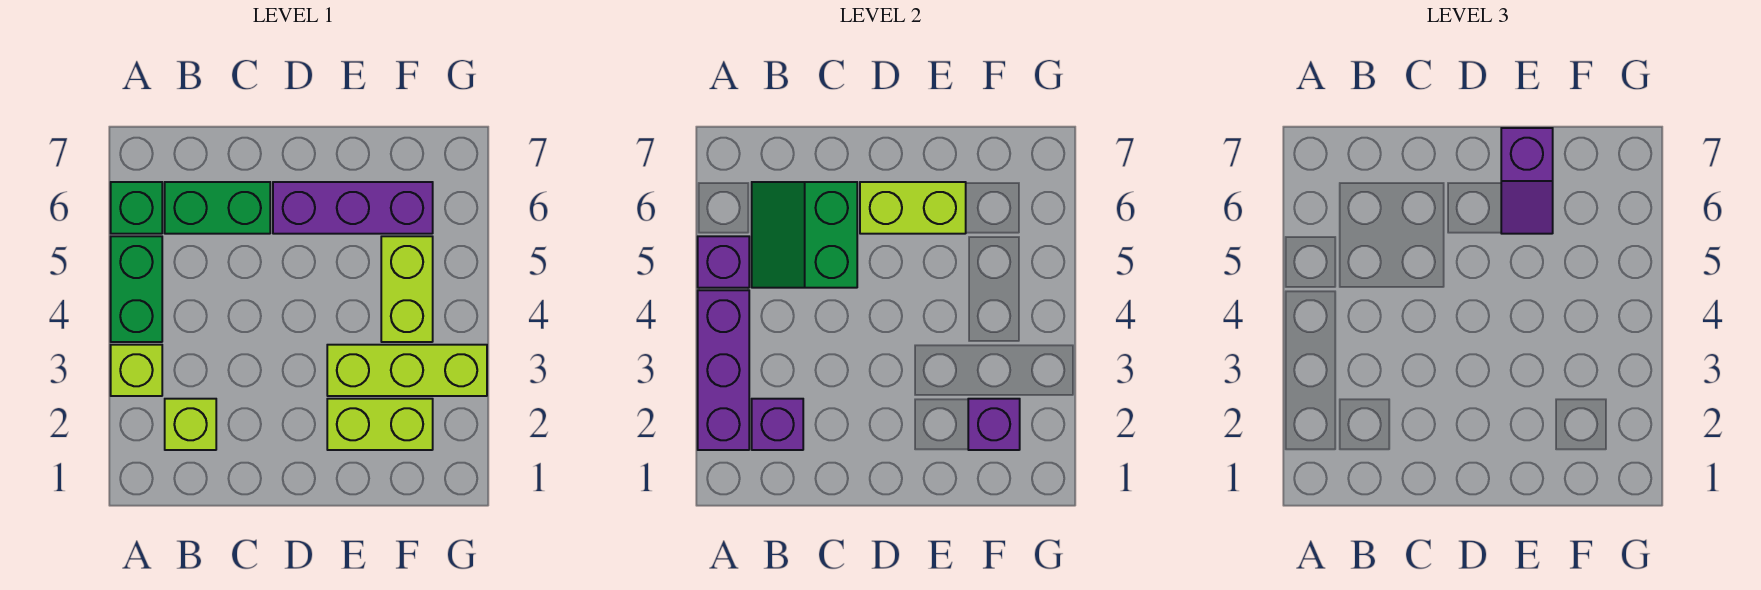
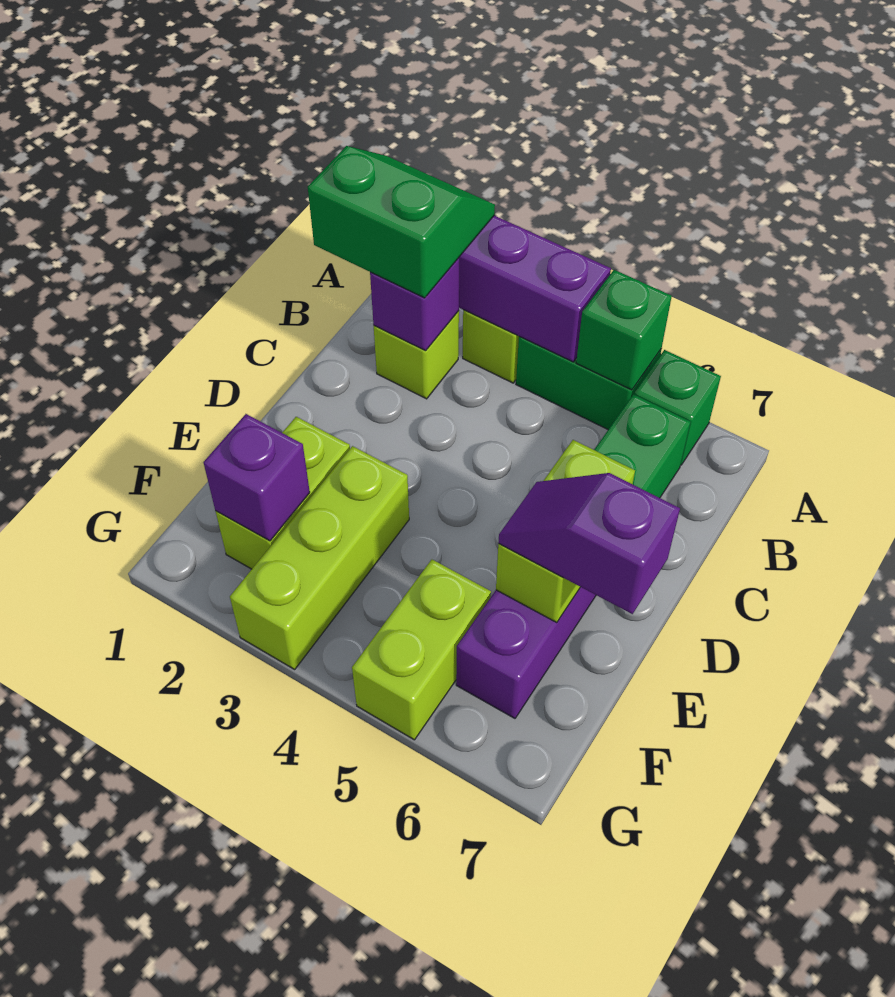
purple 1x1 brick [698,236,749,288] -> green 1x1 brick [576,270,672,390]
green 2x2 slope [752,182,857,288] -> green 2x2 slope moved to [308,146,495,298]
lime 1x2 brick [381,236,433,342] -> lime 1x2 brick turned to [352,560,491,740]

